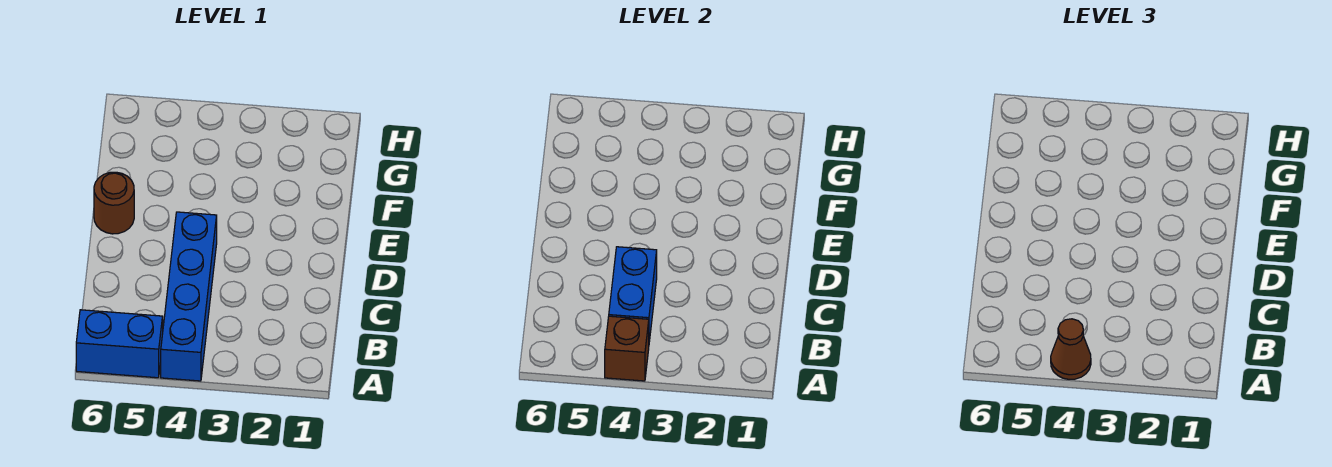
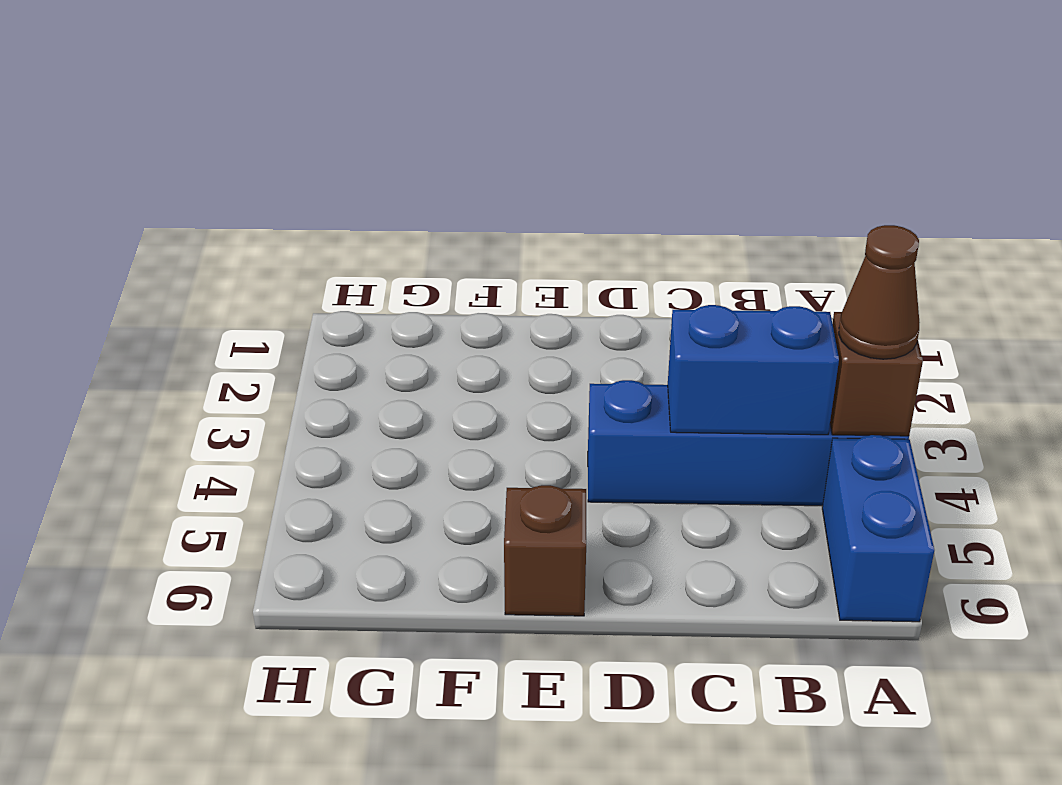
brown 1x1 round brick [94,172,134,234] -> brown 1x1 brick [504,485,586,616]

